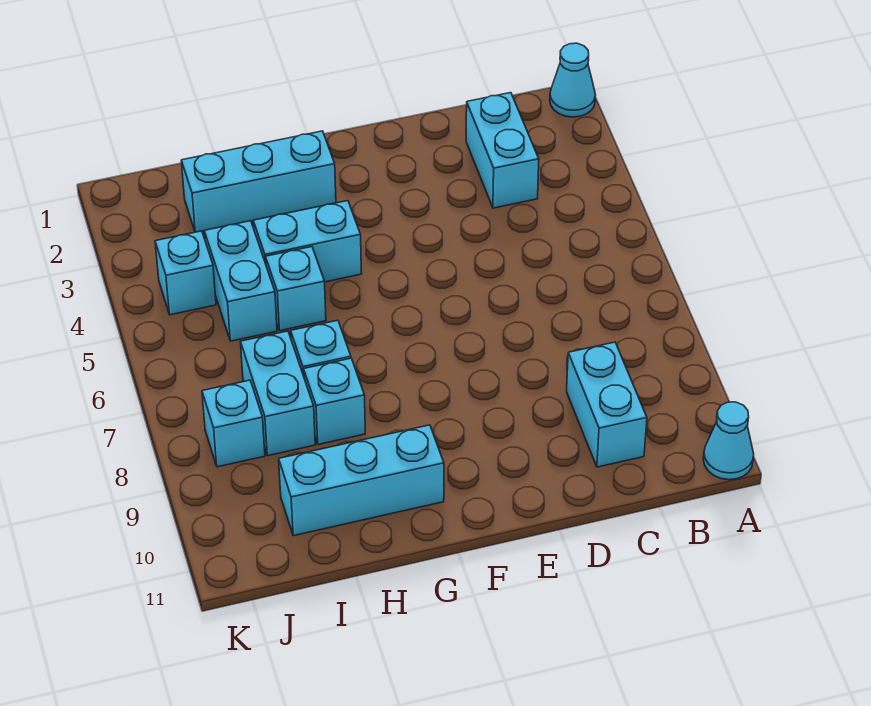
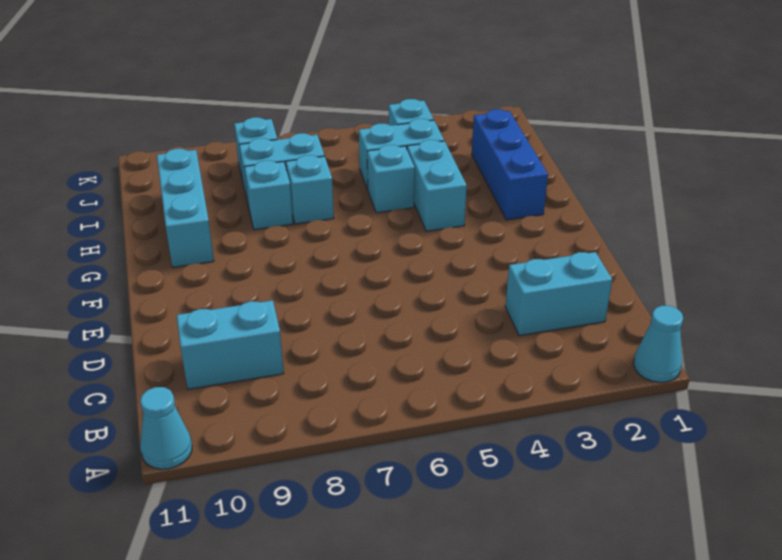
cyan 1x3 brick [181,131,336,232] -> blue 1x3 brick [472,109,548,220]

